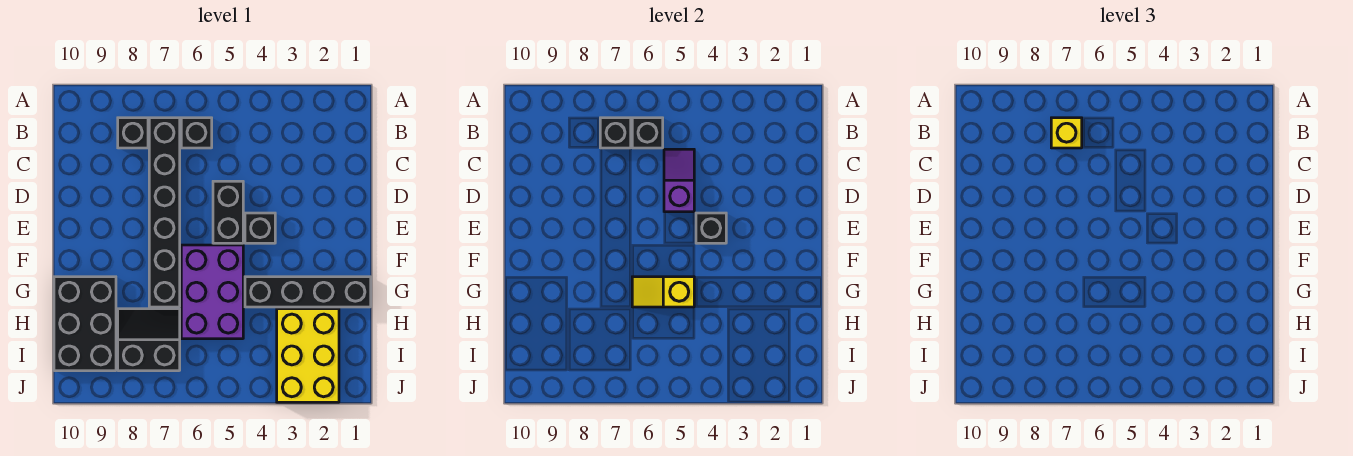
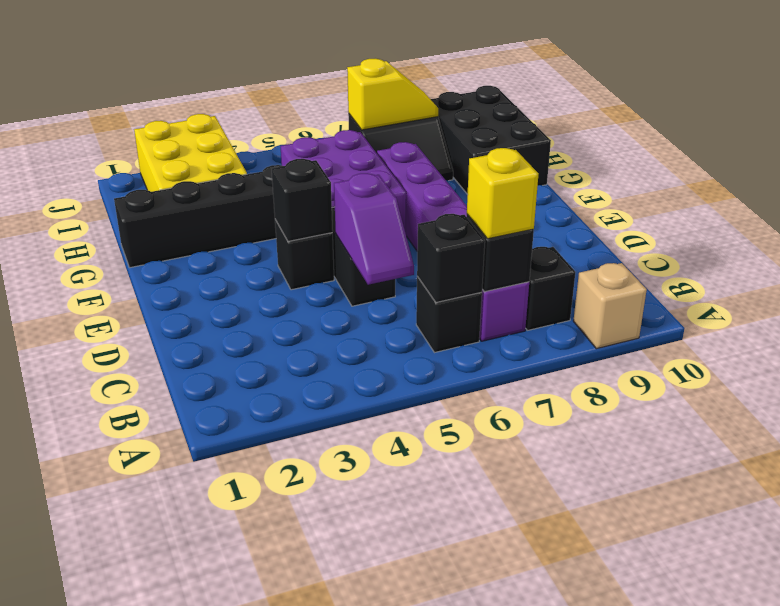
none -> tan 1x1 brick [573,263,647,349]
black 1x6 brick [149,118,180,307] -> purple 1x6 brick [377,142,529,341]
yellow 1x2 slope [632,277,694,307] -> yellow 1x2 slope moved to [347,58,438,130]

